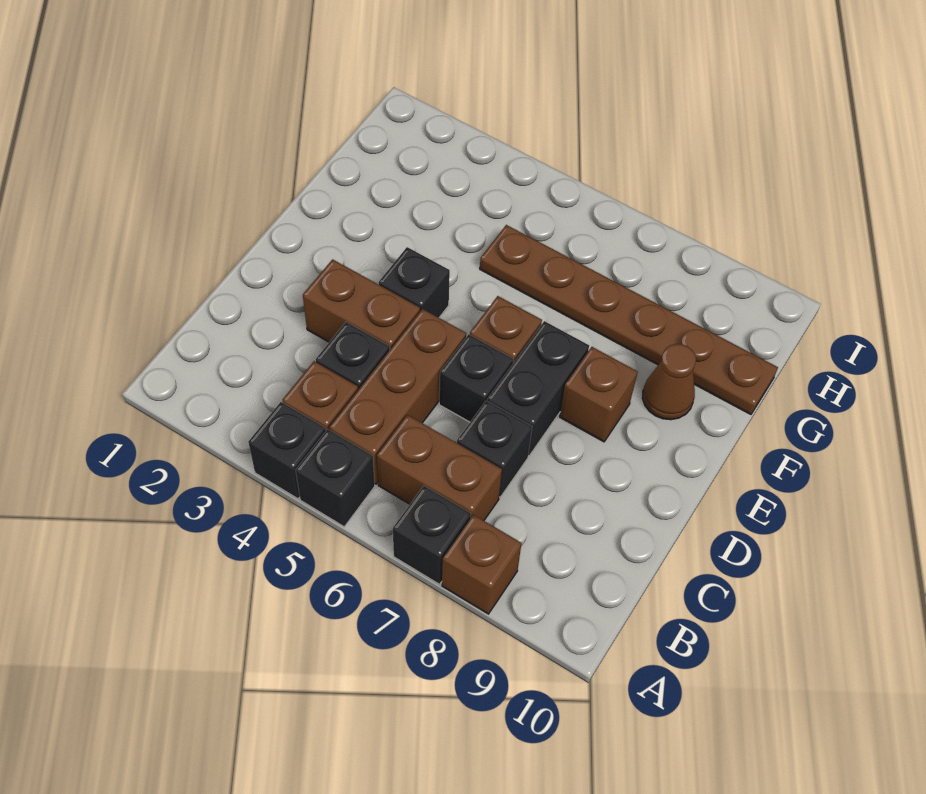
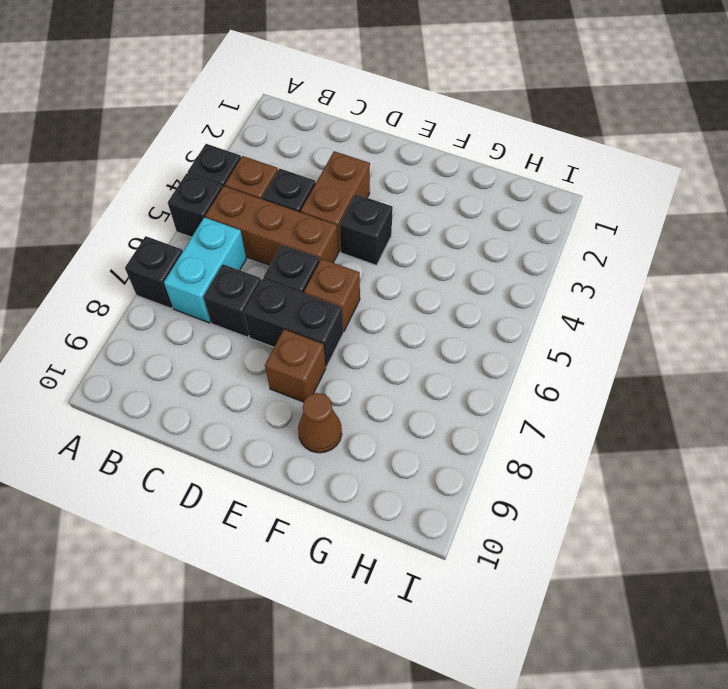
brown 1x1 brick [442,515,521,614] -> none
brown 1x2 brick [377,415,502,520] -> cyan 1x2 brick [164,217,246,323]
brown 1x6 plate [480,225,778,414] -> none

